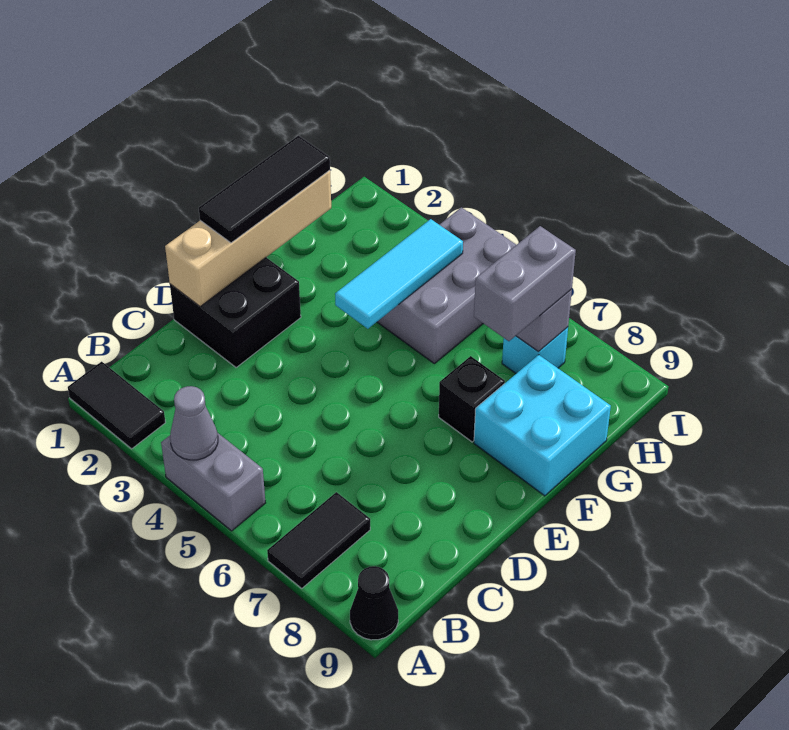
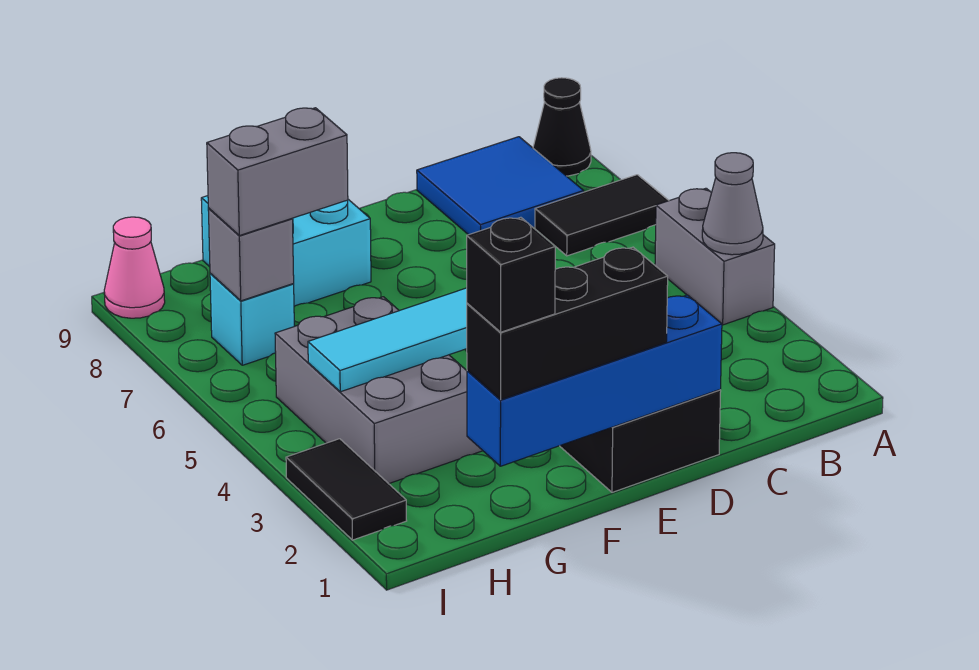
black 1x2 tile [68,362,165,449] -> black 1x2 tile moved to [286,439,407,540]
none -> blue 2x2 tile [417,137,584,235]
tan 1x4 brick [165,170,331,307] -> blue 1x4 brick [467,295,722,466]
black 1x3 tile [199,136,330,243] -> black 1x3 brick [467,247,668,400]
black 1x1 brick [439,356,505,442] -> black 1x1 brick moved to [467,217,555,332]
grey 2x3 brick [377,207,516,364] -> grey 2x3 brick turned to [275,297,483,484]
none -> pink 1x1 cone [104,217,165,318]

